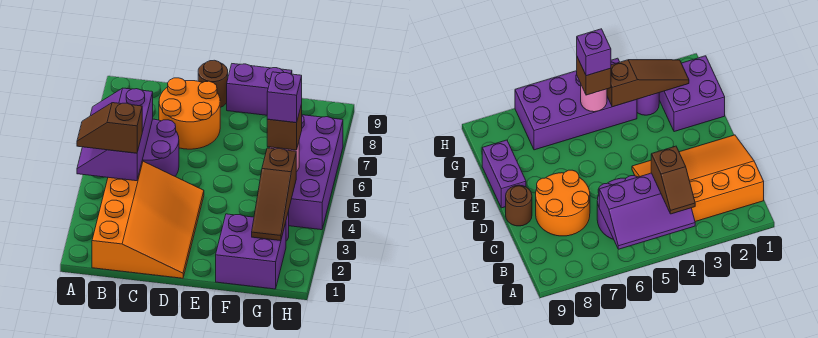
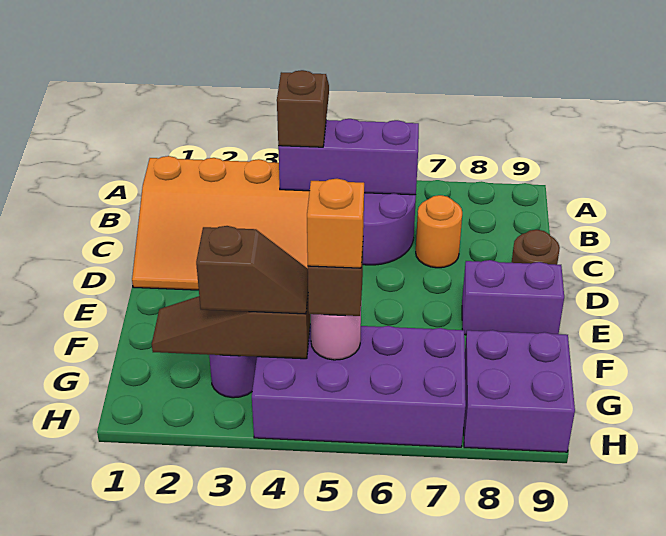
orange 2x2 round brick [159,78,220,149] -> orange 1x1 round brick [416,195,462,268]
purple 1x2 brick [227,64,292,115] -> purple 1x2 brick turned to [462,260,564,335]
purple 2x2 brick [216,214,286,289] -> purple 2x2 brick moved to [464,330,575,452]
none -> brown 1x2 slope [196,226,308,314]
purple 1x1 brick [267,72,302,123] -> orange 1x1 brick [307,179,364,268]

